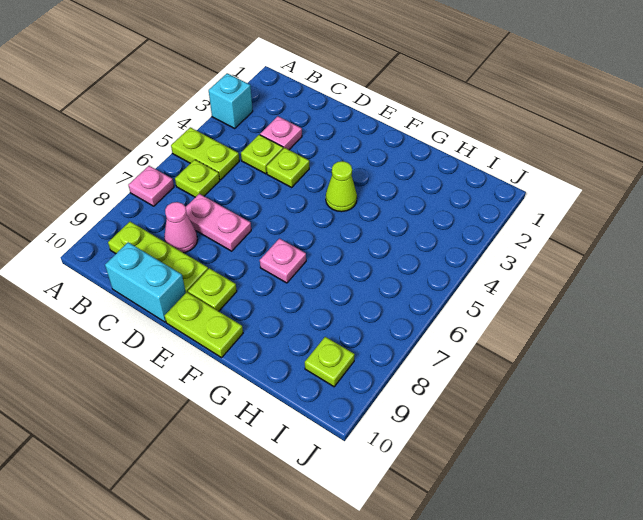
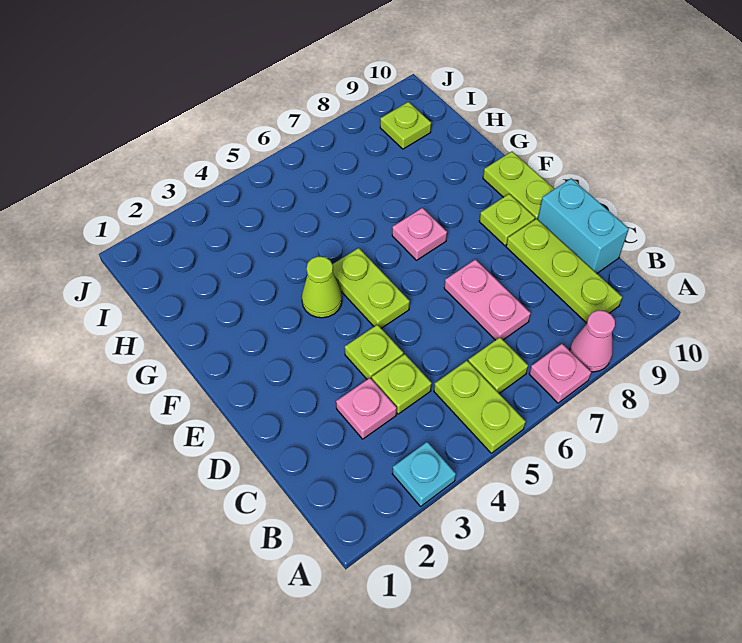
cyan 1x1 brick [209,73,253,129] -> cyan 1x1 plate [392,442,456,506]
pink 1x1 cone [164,202,198,253] -> pink 1x1 cone moved to [570,310,615,372]
none -> lime 1x2 plate [332,248,410,328]

